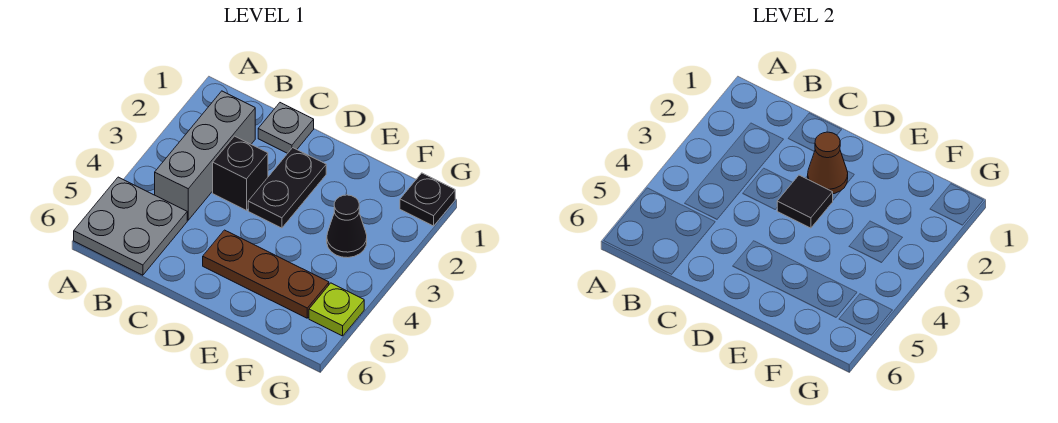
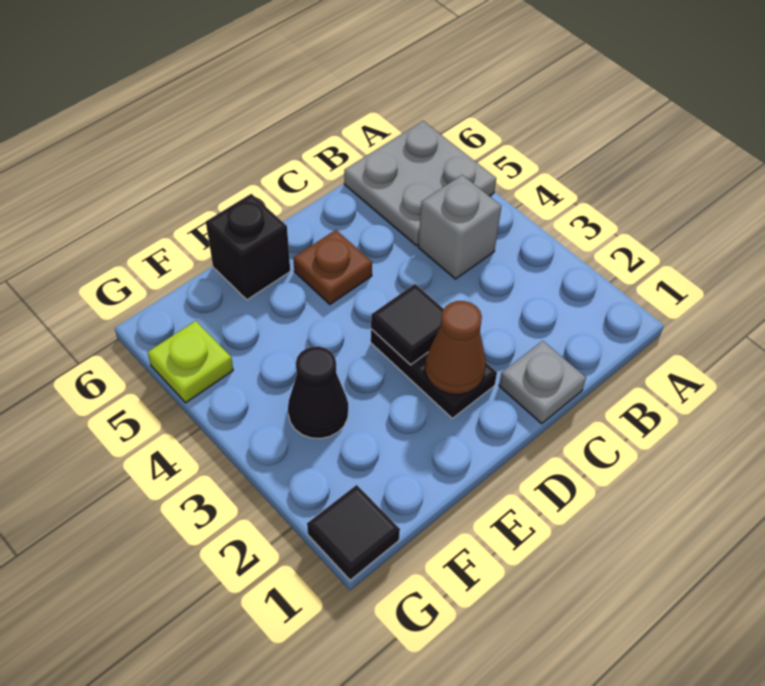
grey 1x3 brick [155,91,255,220] -> grey 1x1 brick [418,175,502,279]
black 1x1 brick [213,136,268,210] -> black 1x1 brick moved to [206,194,290,300]
brown 1x3 plate [203,230,329,318] -> brown 1x1 plate [293,230,372,304]
black 1x1 plate [400,173,455,226] -> black 1x1 tile [307,485,400,580]

